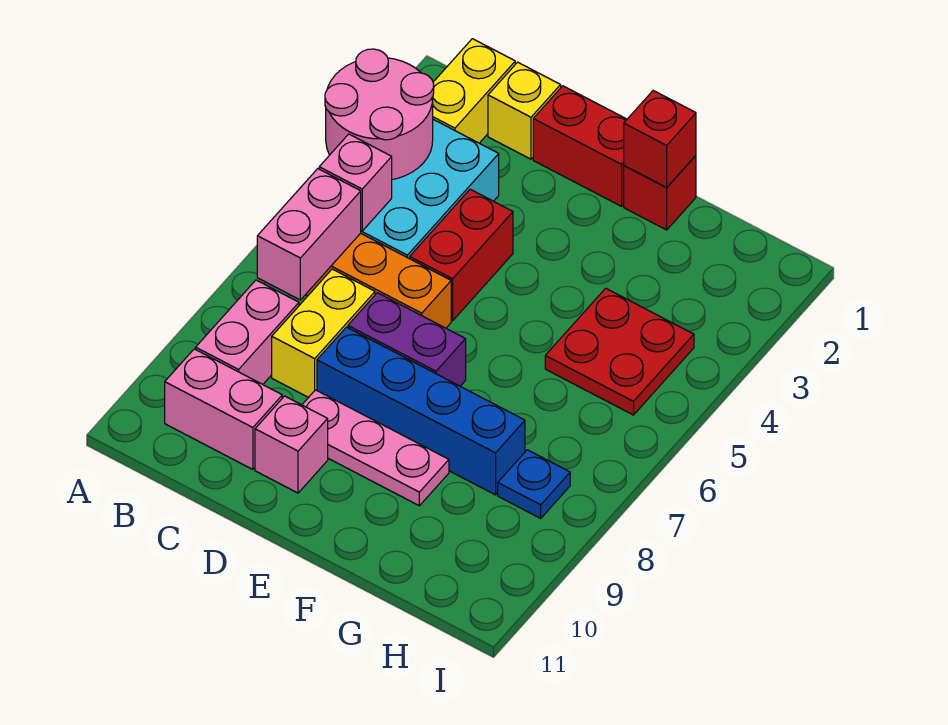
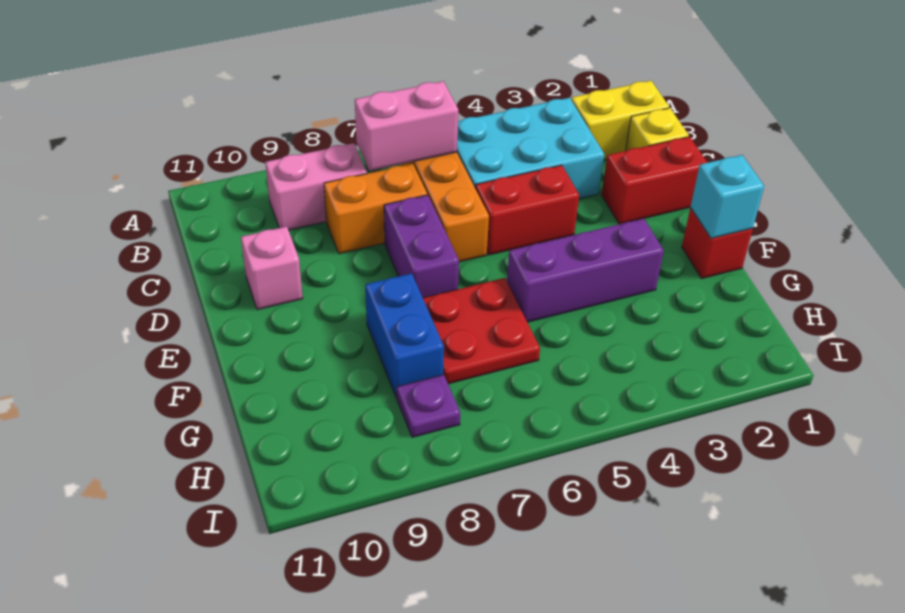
pink 2x2 round brick [325,49,434,180] -> none
pink 1x1 brick [319,134,392,231] -> none
pink 1x2 brick [165,349,282,469] -> none
yellow 1x2 brick [272,269,375,398] -> orange 1x2 brick [324,164,427,254]
red 1x2 brick [533,86,627,206] -> red 1x2 brick turned to [602,137,708,224]
blue 1x4 brick [317,327,525,495] -> blue 1x2 brick [365,273,444,397]
pink 1x3 plate [302,390,449,506] -> none
red 1x1 brick [624,91,696,188] -> cyan 1x1 brick [691,155,764,238]
none -> purple 1x3 brick [507,218,664,322]
red 2x2 plate [545,288,694,415] -> red 2x2 plate moved to [423,278,540,384]
blue 1x1 plate [498,450,570,518] -> purple 1x1 plate [397,375,460,437]

